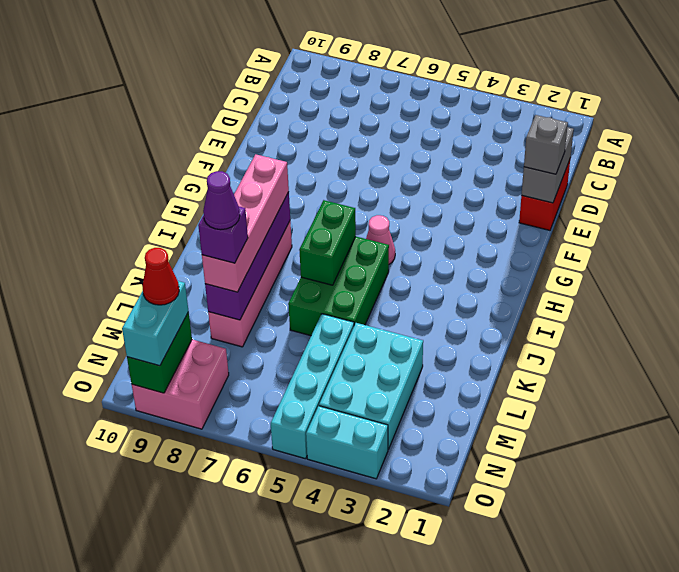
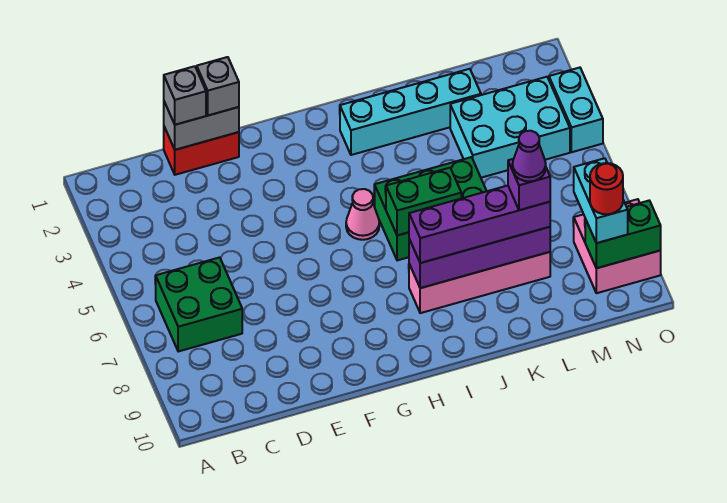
none -> green 2x2 brick [156,257,242,352]
none -> grey 1x1 brick [164,66,206,125]
pink 1x4 brick [202,154,289,292] -> purple 1x4 brick [409,186,550,263]
cyan 1x4 brick [271,314,354,459] -> cyan 1x4 brick moved to [340,69,481,155]
cyan 1x2 brick [122,281,188,366] -> cyan 1x2 brick turned to [574,158,628,243]
red 1x1 cone [143,248,179,305] -> red 1x1 round brick [590,163,623,214]

